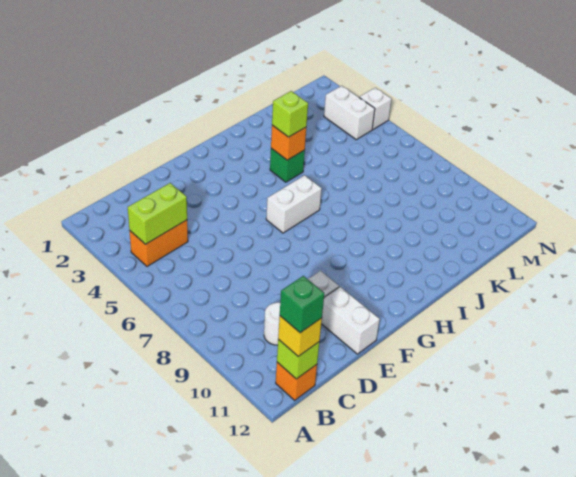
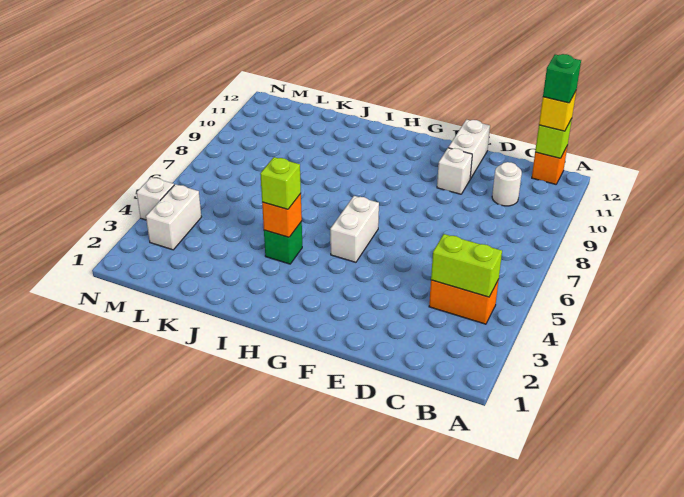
white 1x2 brick [266,175,322,233] -> white 1x2 brick turned to [330,196,379,262]

